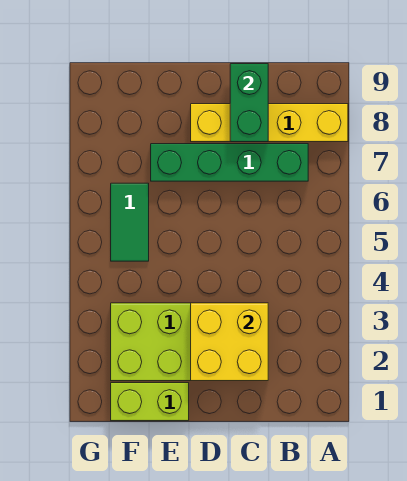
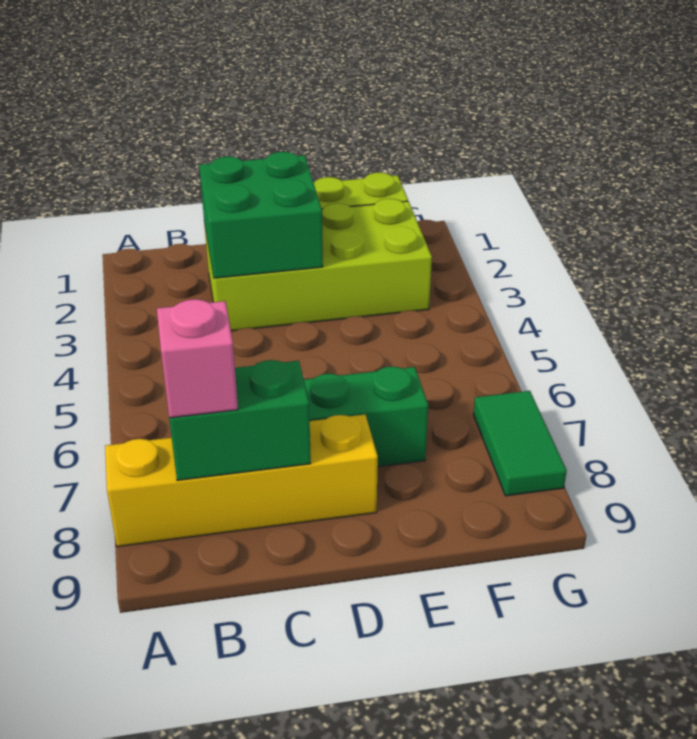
none -> pink 1x1 brick [157,299,238,418]
yellow 2x2 brick [191,303,268,381] -> green 2x2 brick [199,152,323,278]
green 1x2 brick [230,64,268,142] -> green 1x2 brick turned to [169,360,311,480]
green 1x2 tile [111,183,149,261] -> green 1x2 tile moved to [473,391,567,496]

